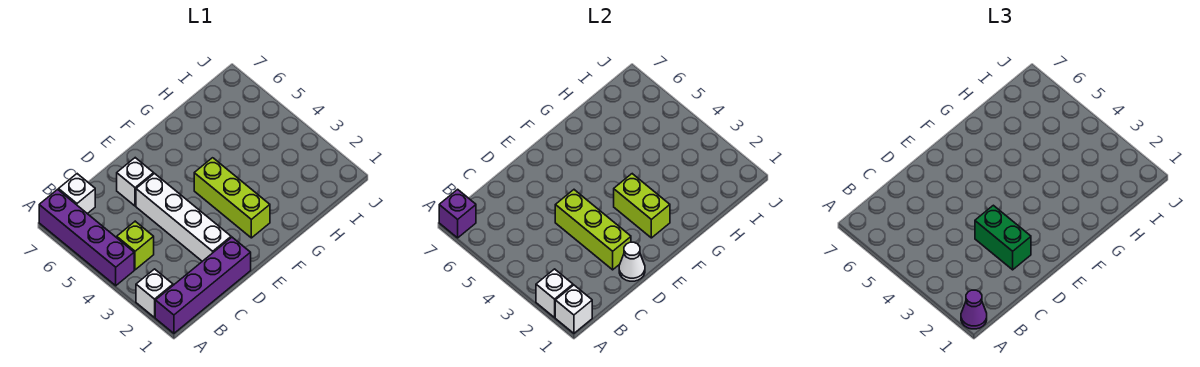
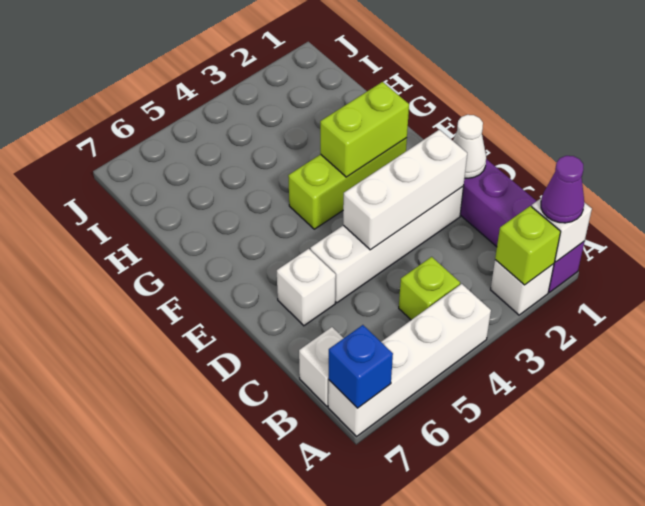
white 1x1 brick [536,269,573,317] -> lime 1x1 brick [495,206,561,285]
purple 1x4 brick [39,189,134,286] -> white 1x4 brick [328,284,491,436]
purple 1x1 brick [439,189,476,238] -> blue 1x1 brick [329,325,393,408]
lime 1x3 brick [555,190,631,270] -> white 1x3 brick [343,130,467,250]
green 1x2 brick [975,205,1031,270] -> none

